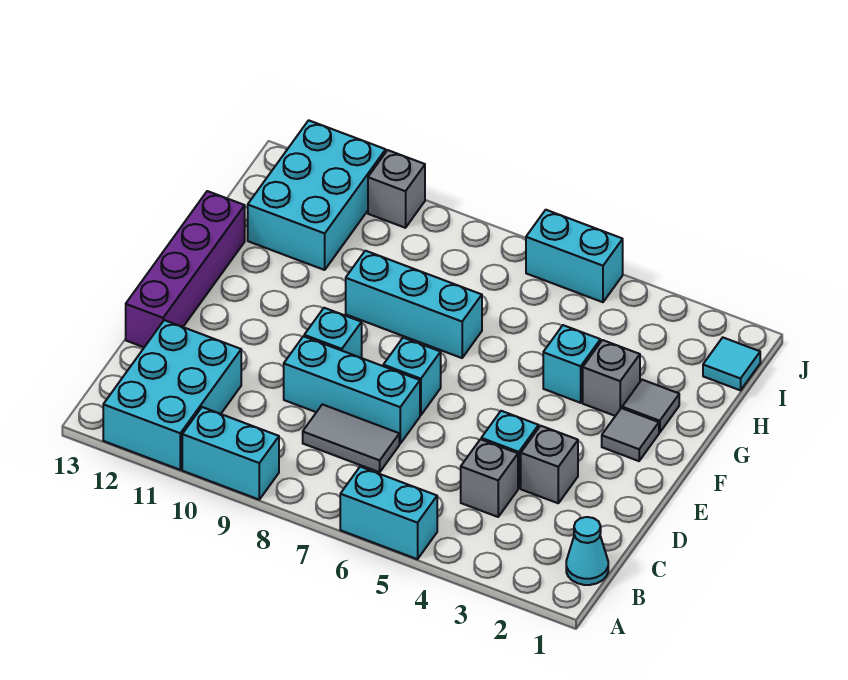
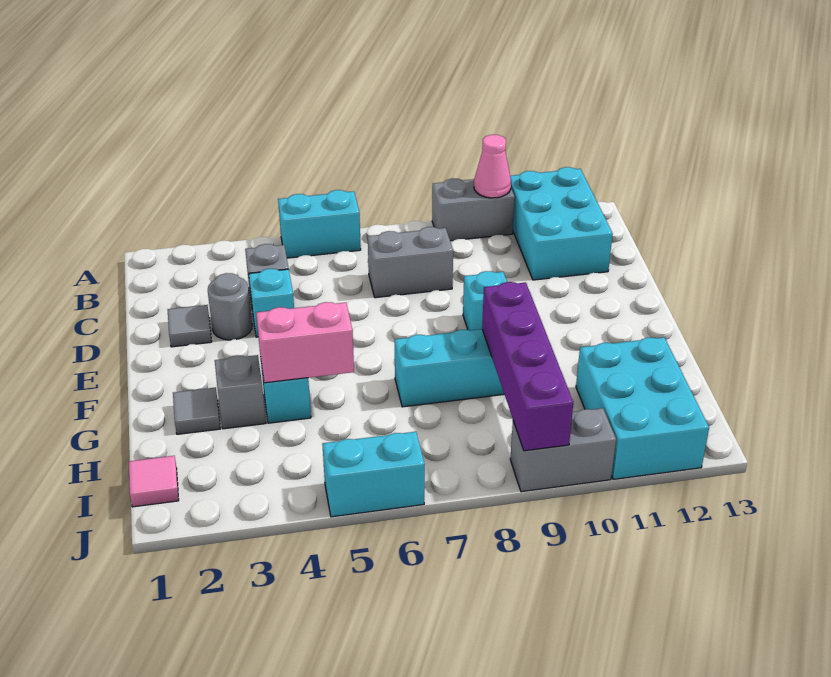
cyan 1x2 brick [182,407,279,499] -> grey 1x2 brick [432,178,515,241]
none -> pink 1x1 cone [474,135,511,198]
cyan 1x1 cone [566,517,608,585] -> none
grey 1x2 tile [303,404,399,472] -> grey 1x2 brick [368,227,453,298]
grey 1x1 brick [521,426,578,503] -> grey 1x1 round brick [208,273,252,340]
cyan 1x3 brick [284,336,420,444] -> none
purple 1x4 brick [126,191,245,347] -> purple 1x4 brick moved to [482,282,573,451]
cyan 1x1 brick [383,338,441,415] -> none
grey 1x1 tile [602,408,659,461] -> grey 1x1 tile moved to [168,305,212,347]
none -> pink 1x2 brick [256,302,354,383]
cyan 1x1 tile [703,338,760,390] -> pink 1x1 tile [129,456,179,507]
grey 1x1 brick [368,150,425,228] -> grey 1x2 brick [510,408,616,492]

